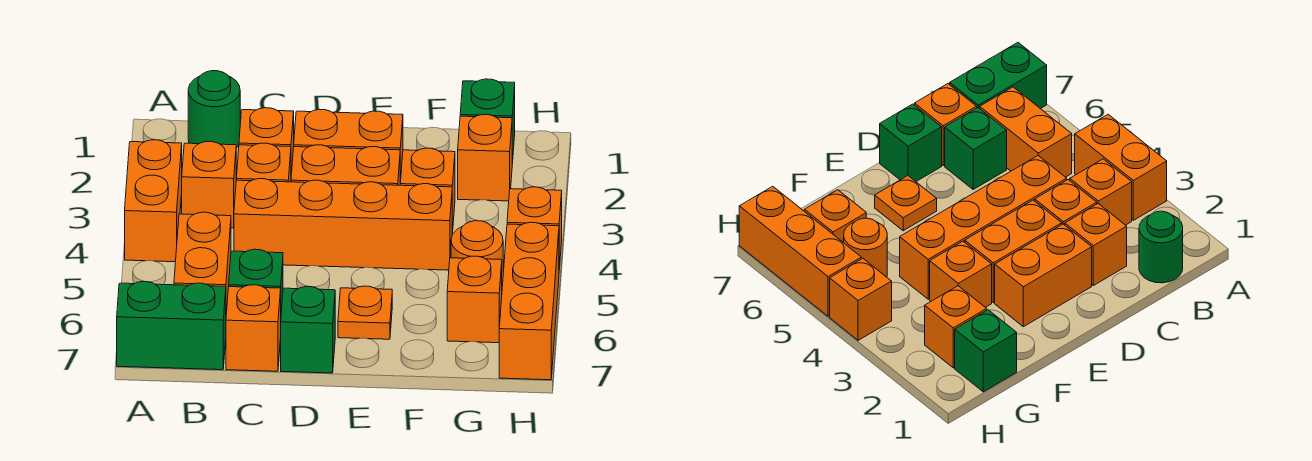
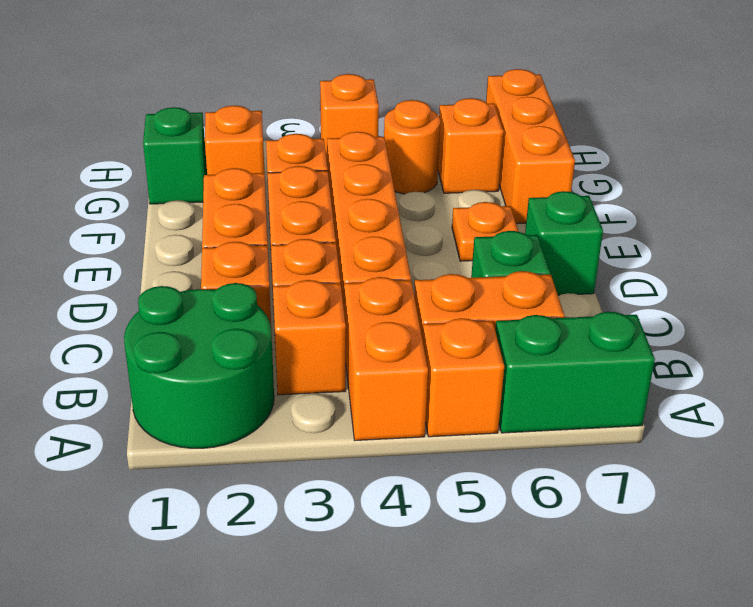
orange 1x2 brick [125,140,182,262] -> orange 1x2 brick turned to [344,277,428,440]
green 1x2 brick [117,281,226,370] -> green 1x2 brick turned to [495,312,655,433]
green 1x1 round brick [188,71,240,148] -> green 2x2 round brick [124,283,274,448]
orange 1x1 brick [226,285,281,371] -> orange 1x1 brick moved to [422,318,504,437]
orange 1x3 brick [499,222,559,380] -> orange 1x3 brick turned to [486,69,575,224]

